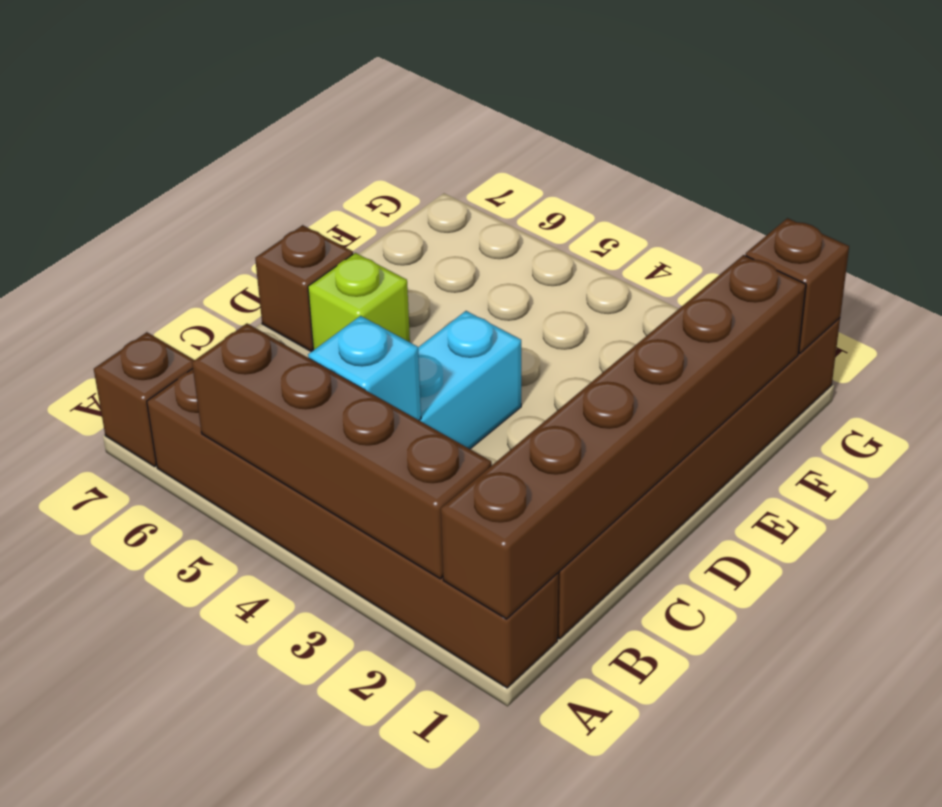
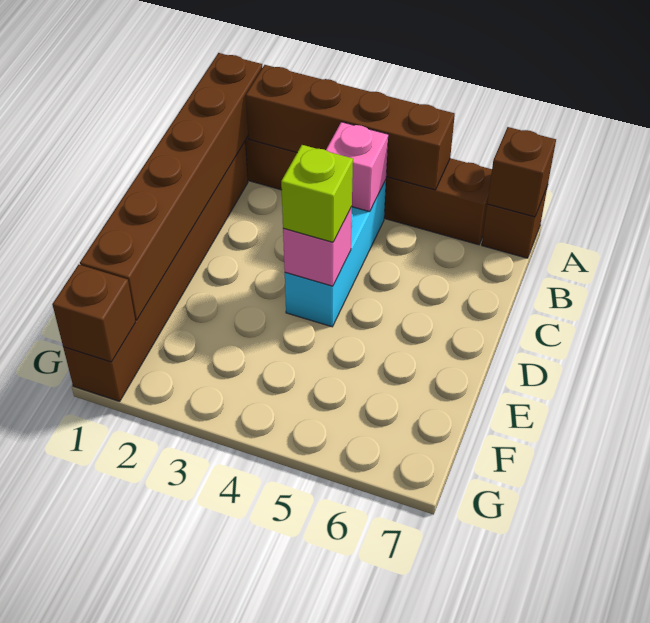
cyan 1x1 brick [308,316,421,420] -> pink 1x1 brick [326,122,388,212]
none -> pink 1x1 brick [283,207,352,286]
lime 1x1 brick [308,253,410,350] -> lime 1x1 brick moved to [281,145,353,242]
brown 1x1 brick [255,225,353,351] -> brown 1x1 brick moved to [487,127,556,217]

